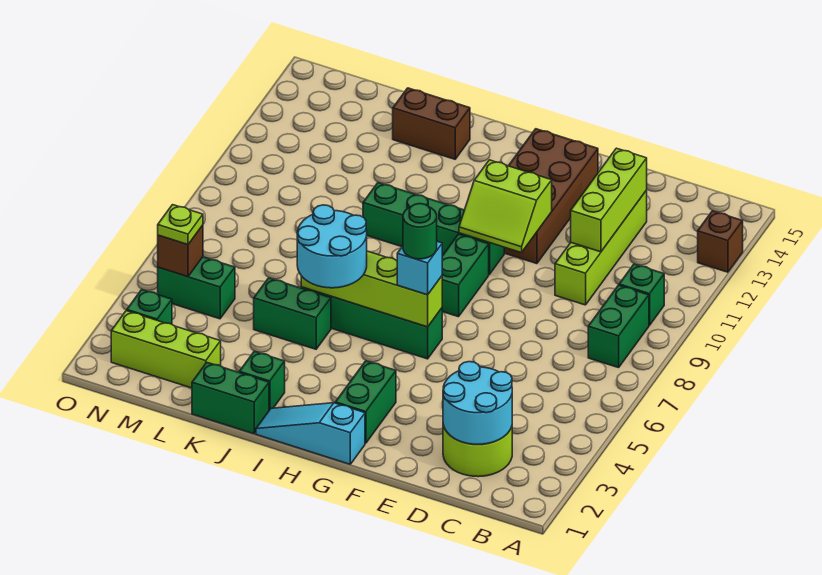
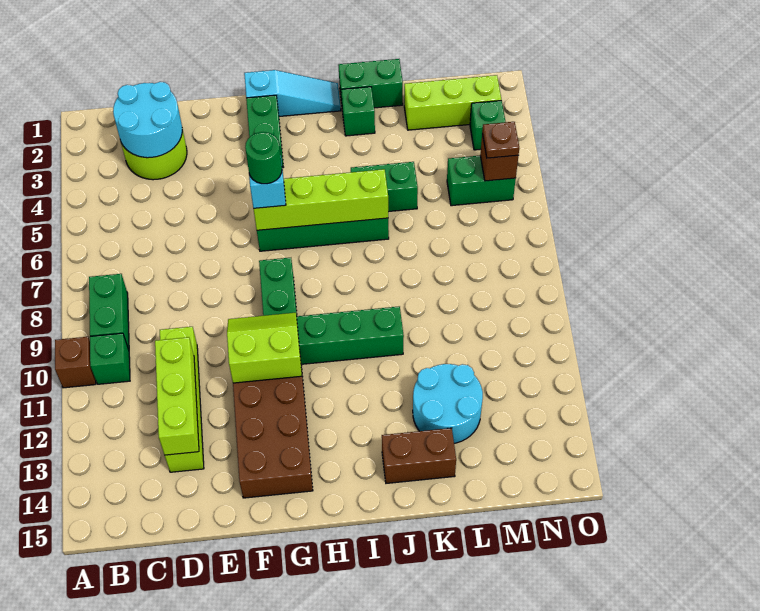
brown 1x1 brick [698,211,743,272] -> brown 1x1 brick moved to [55,337,96,388]
cyan 2x2 round brick [297,205,367,288] -> cyan 2x2 round brick moved to [413,364,483,443]
lime 1x1 plate [158,205,203,245] -> brown 1x1 plate [482,122,519,158]

